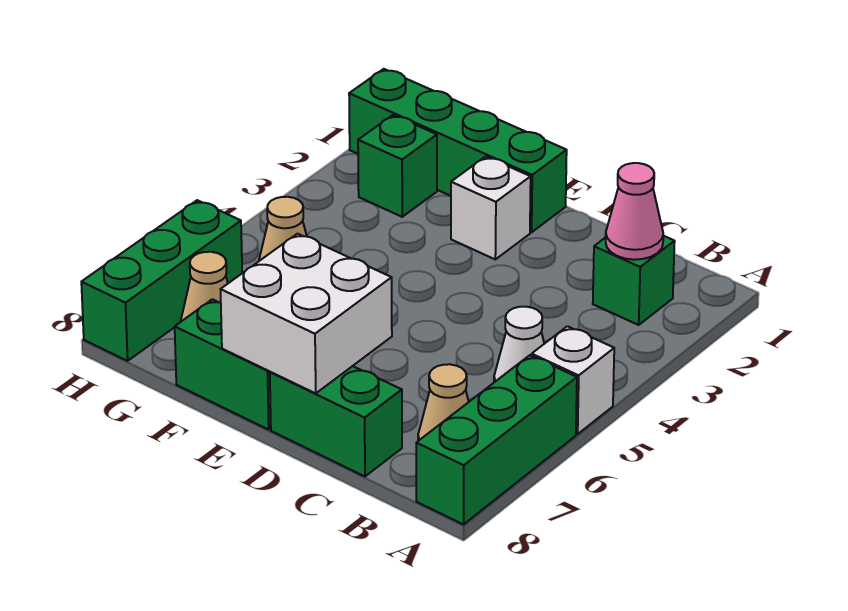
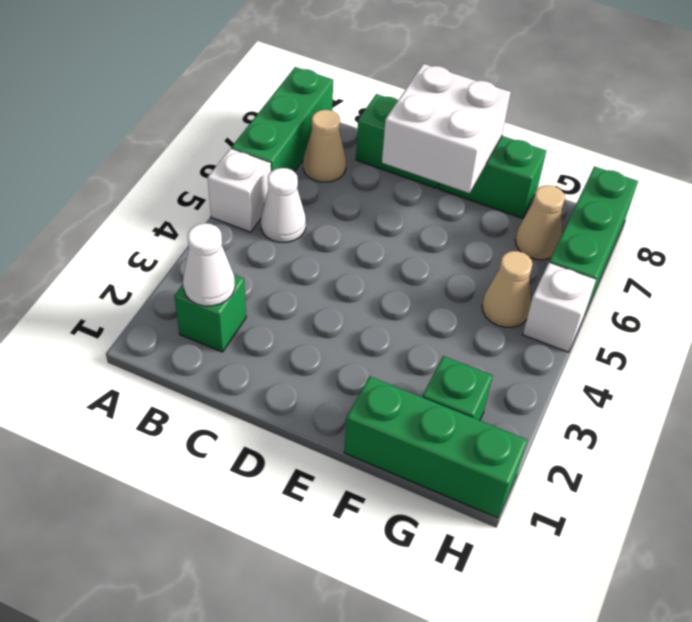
pink 1x1 cone [606,163,663,260] -> white 1x1 cone [183,223,235,306]
green 1x4 brick [349,69,567,232] -> green 1x3 brick [344,376,527,518]
white 1x1 brick [451,157,531,259] -> white 1x1 brick moved to [523,263,596,352]

